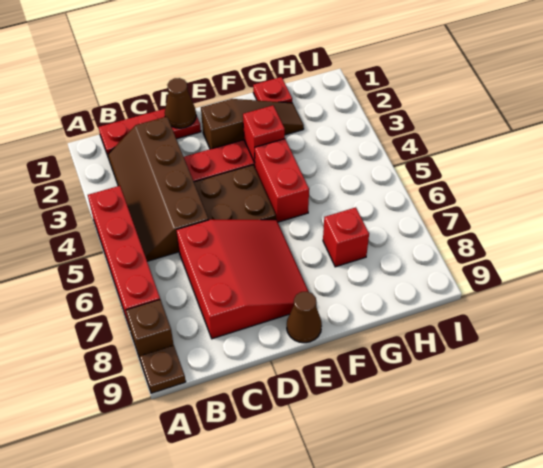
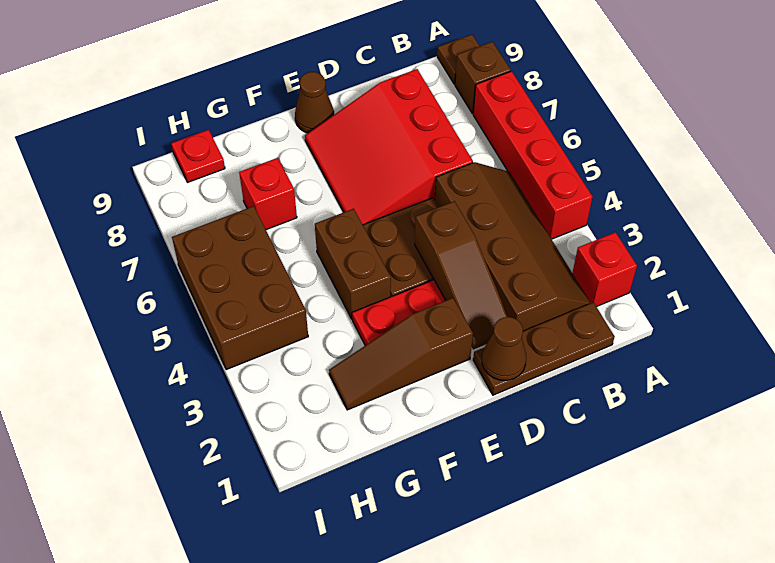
red 1x3 plate [99,109,201,155] -> brown 1x3 plate [473,302,615,395]
none -> brown 1x3 slope [415,201,508,349]
red 1x1 brick [243,105,285,163] -> red 1x1 brick moved to [572,232,637,307]
red 1x2 brick [255,139,309,222] -> brown 1x2 brick [315,209,391,319]
red 1x1 plate [253,77,292,103] -> red 1x1 plate moved to [171,130,225,182]
none -> brown 2x3 brick [172,206,308,370]

